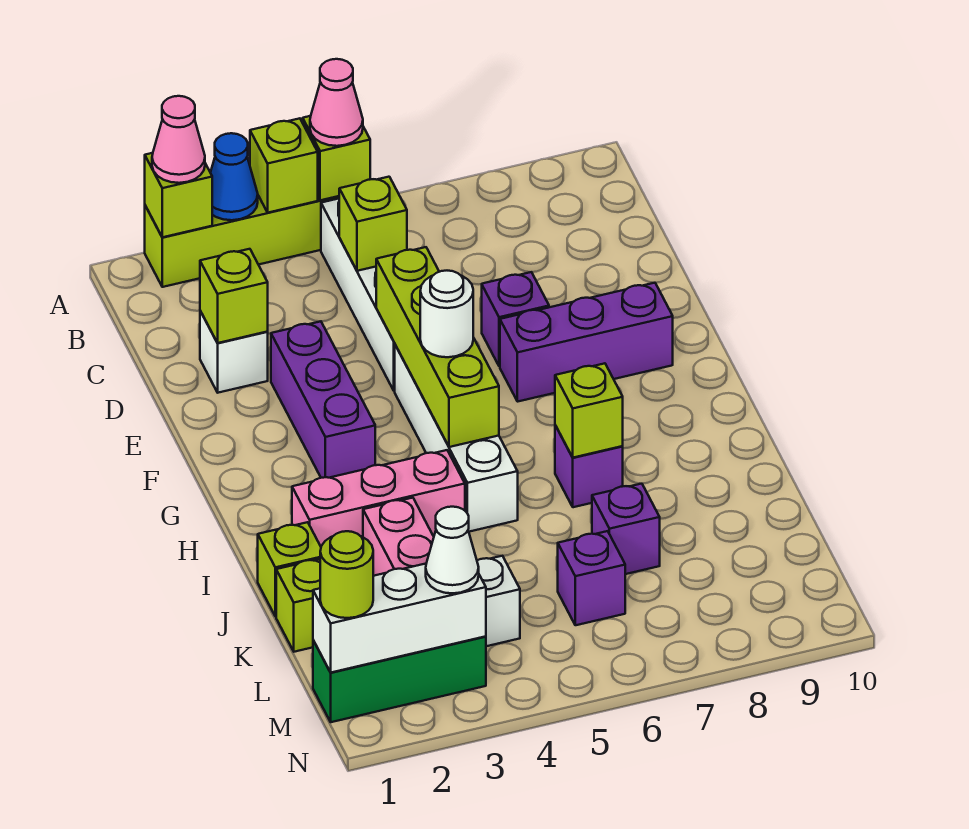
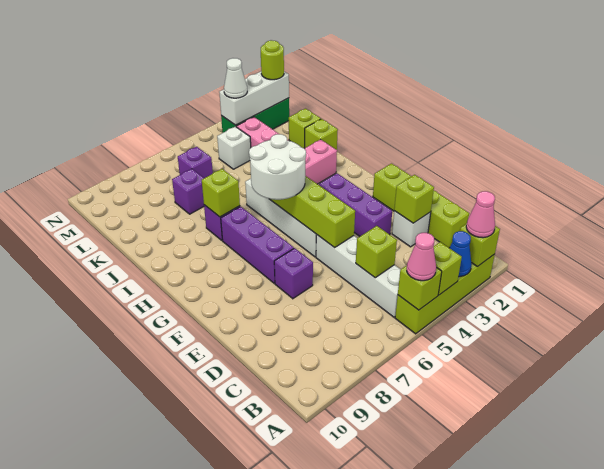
none -> lime 1x4 brick [373,164,469,248]
purple 1x3 brick [500,283,673,402] -> purple 1x3 brick turned to [221,207,294,283]
white 1x1 round brick [420,271,473,357] -> white 2x2 round brick [249,134,306,200]

